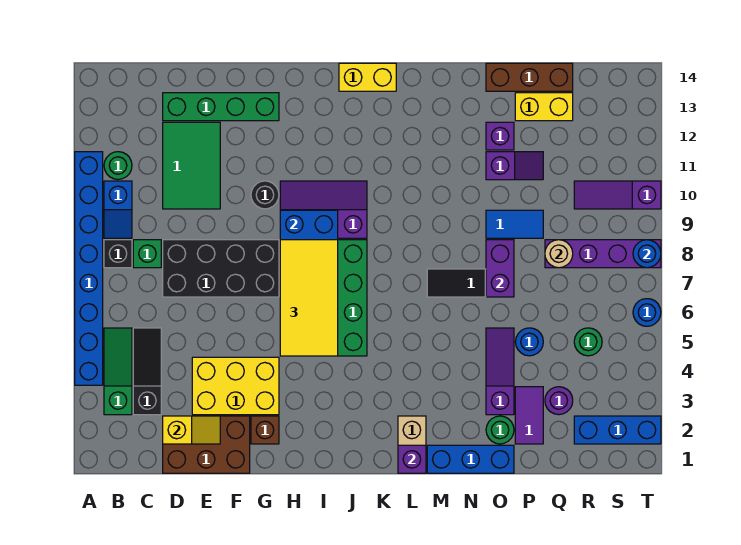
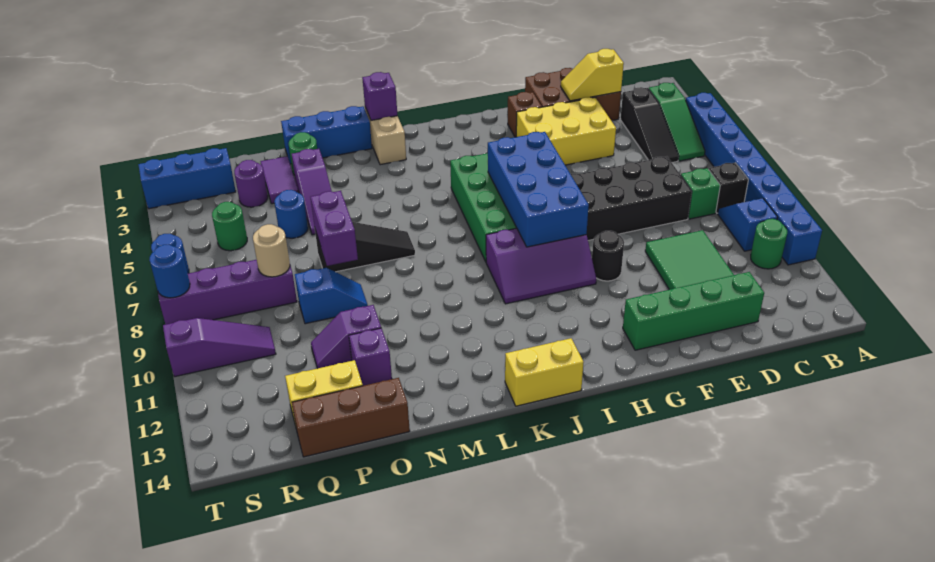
yellow 2x4 tile [280,240,338,356] -> none
blue 1x2 tile [486,210,543,238] -> blue 1x2 slope [295,268,368,324]

